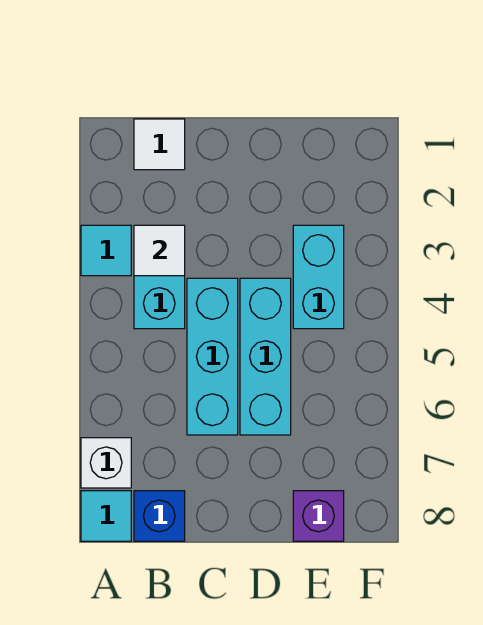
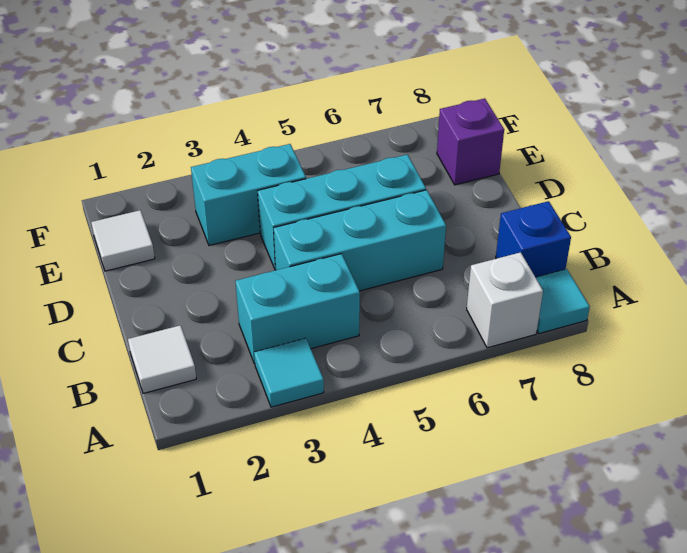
white 1x1 tile [134,225,185,276] -> white 1x1 tile moved to [91,210,155,271]

